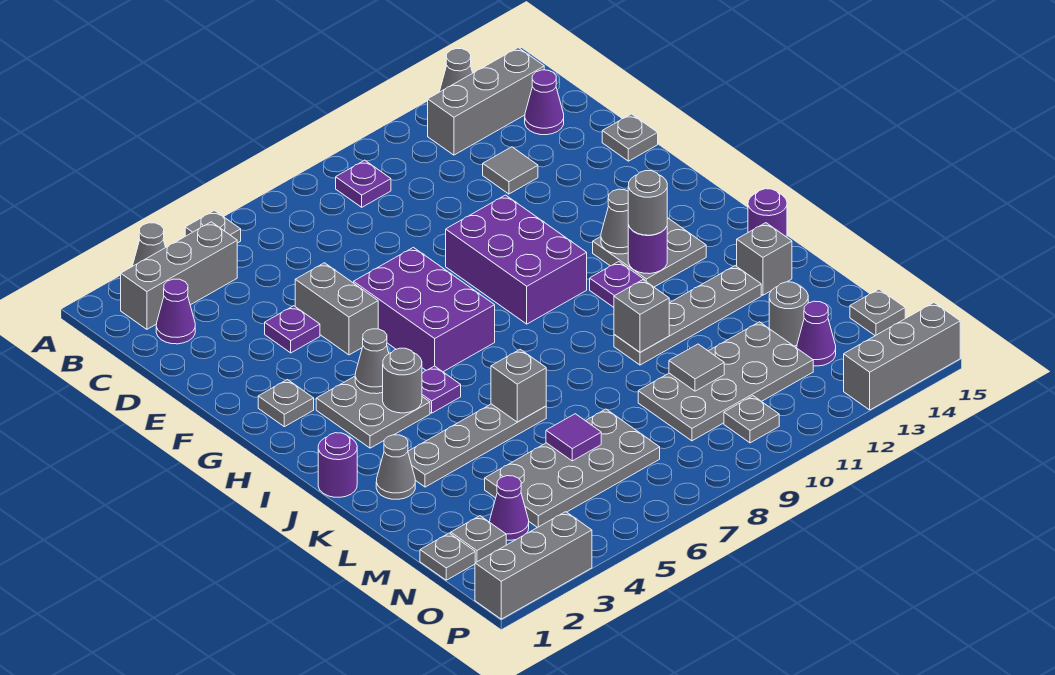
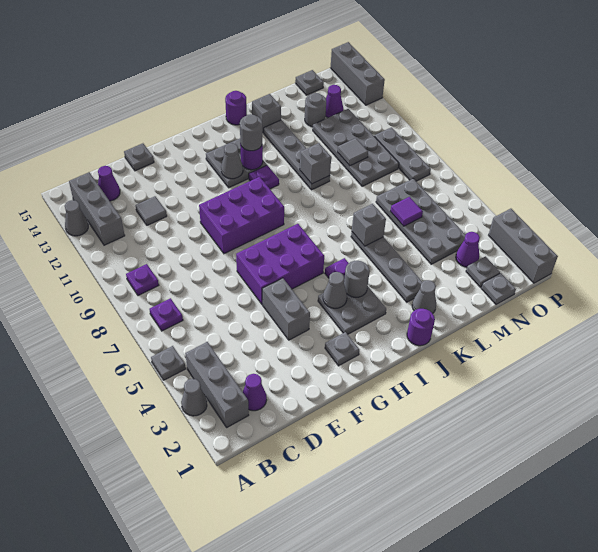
purple 1x1 plate [265,306,320,353] -> purple 1x1 plate moved to [149,298,183,331]
grey 1x2 brick [295,263,378,355] -> grey 1x2 brick turned to [262,278,310,340]
grey 1x1 plate [724,396,779,443] -> grey 1x3 plate [374,127,431,181]

